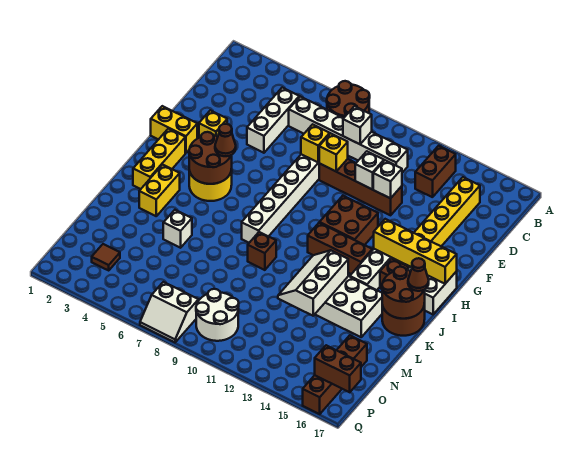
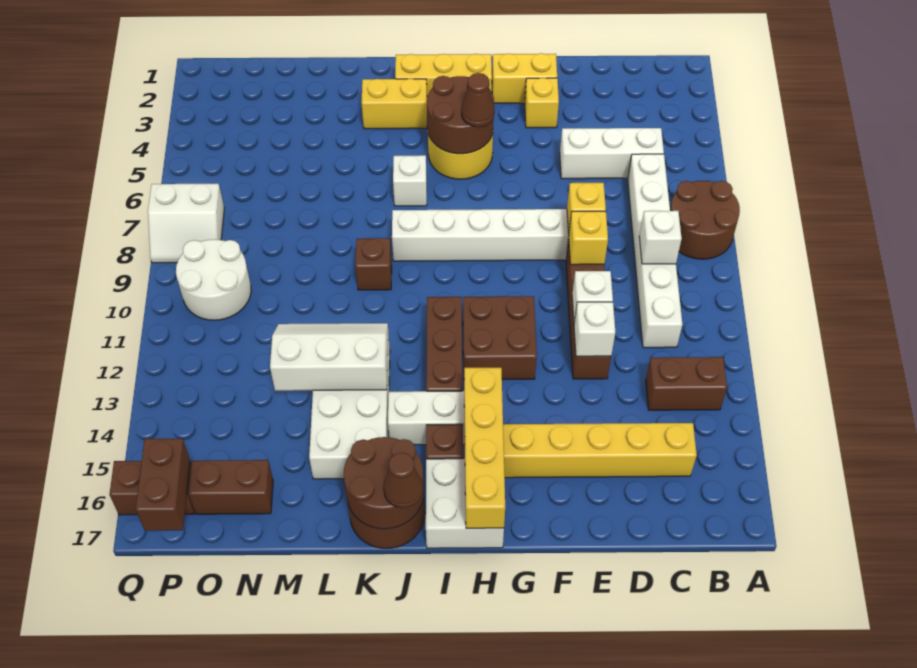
yellow 1x2 brick [151,106,197,153] -> yellow 1x2 brick turned to [492,53,557,103]
white 1x1 brick [163,210,192,248] -> white 1x1 brick moved to [393,155,427,206]
brown 1x1 tile [92,244,120,270] -> none
white 2x2 slope [140,282,199,342] -> white 2x2 slope turned to [148,184,224,263]

